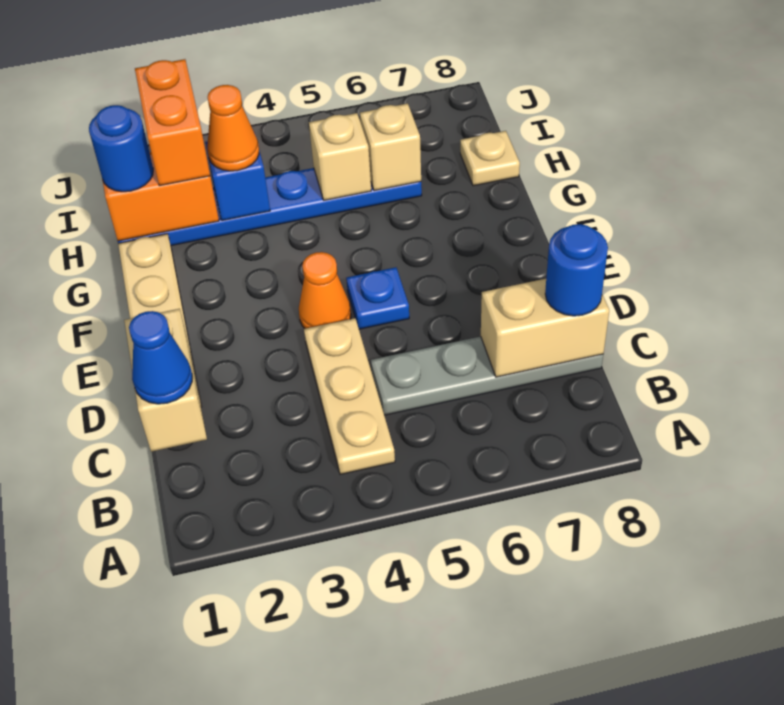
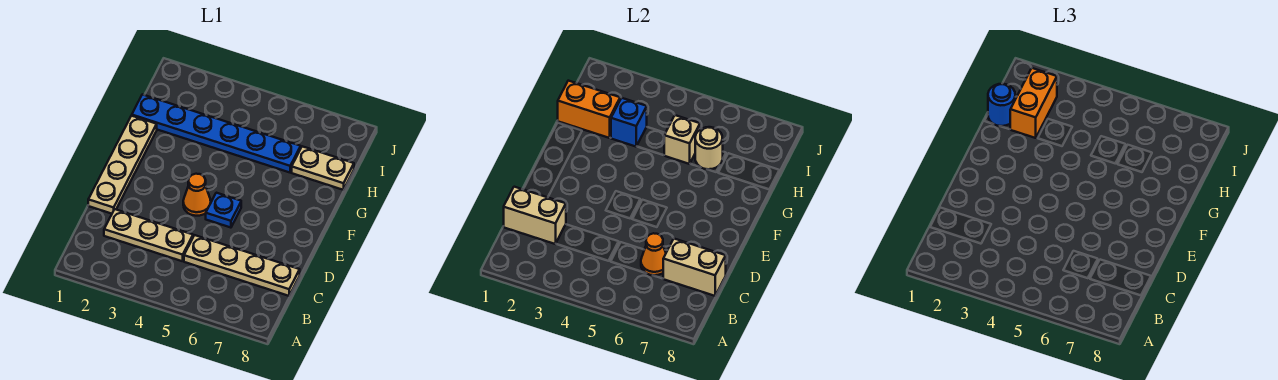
tan 1x3 plate [304,318,395,474] -> tan 1x3 plate turned to [104,209,193,261]
tan 1x2 brick [124,309,207,452] -> tan 1x2 brick turned to [504,187,566,244]
blue 1x1 cone [129,311,192,404] -> none
grey 1x4 plate [371,337,603,415] -> tan 1x4 plate [184,235,300,296]
blue 1x1 round brick [545,224,608,316] -> none
orange 1x1 cone [207,85,259,171] -> orange 1x1 cone moved to [641,233,666,275]
tan 1x1 brick [360,103,421,191] -> tan 1x1 round brick [695,127,723,169]
tan 1x1 plate [460,131,520,186] -> tan 1x2 plate [292,146,354,190]

